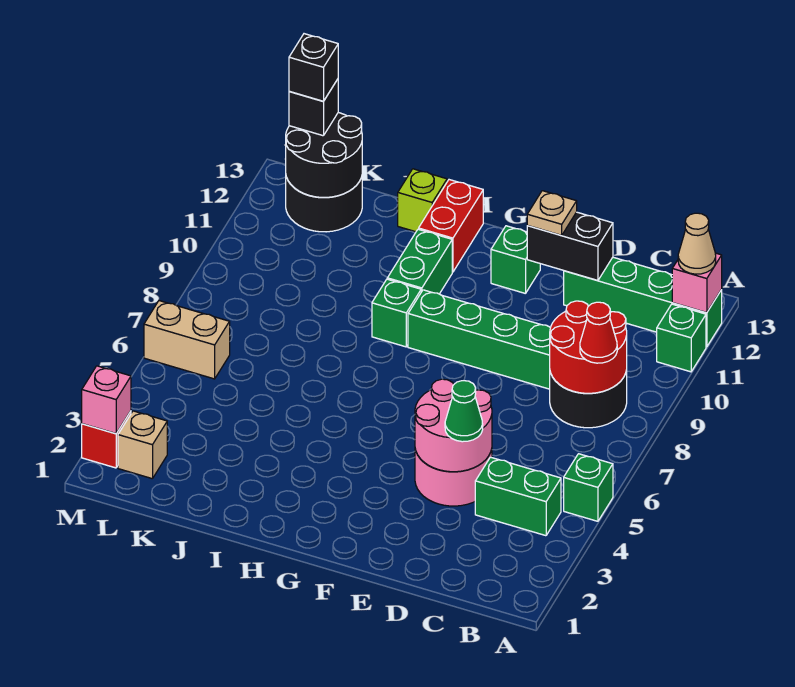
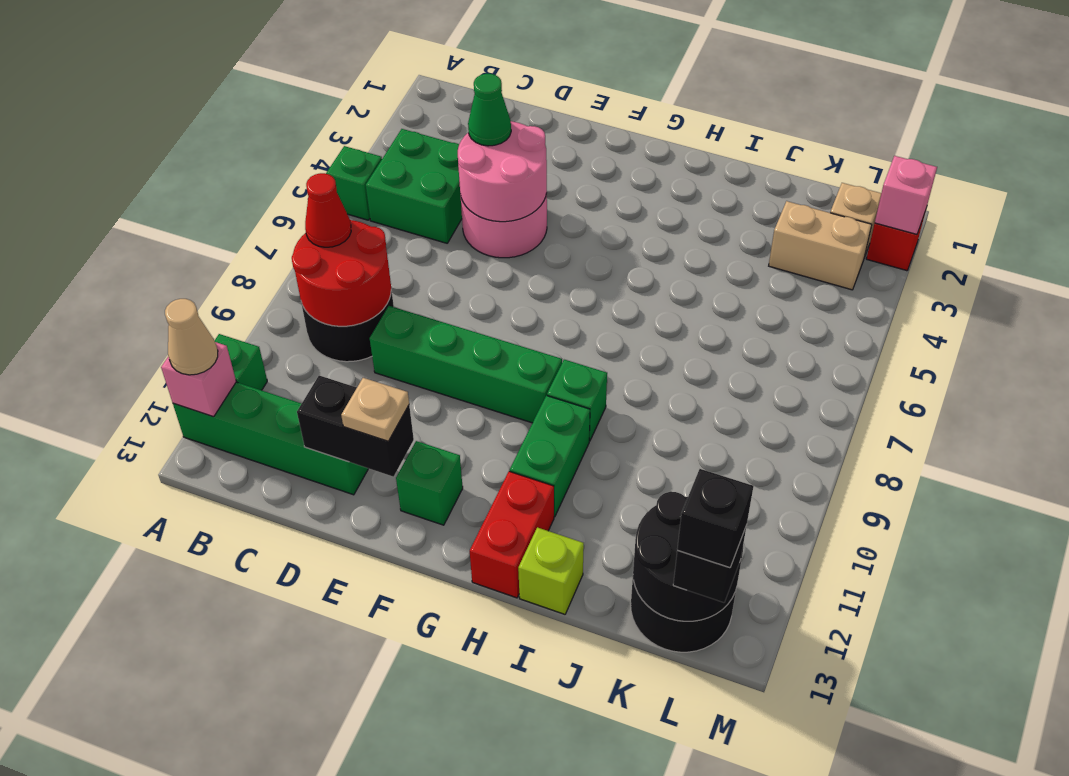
green 1x2 brick [475,457,561,536] -> green 2x2 brick [366,129,462,243]
tan 1x2 brick [144,301,230,379] -> tan 1x2 brick moved to [769,201,872,290]

